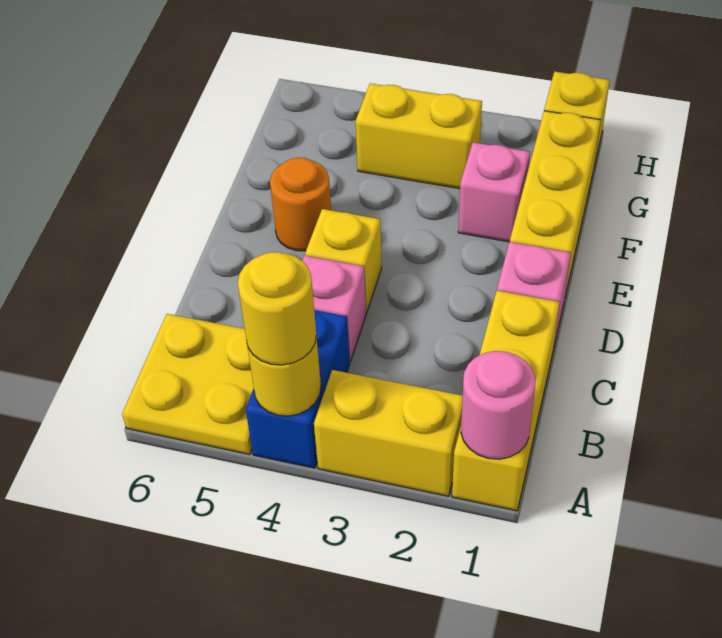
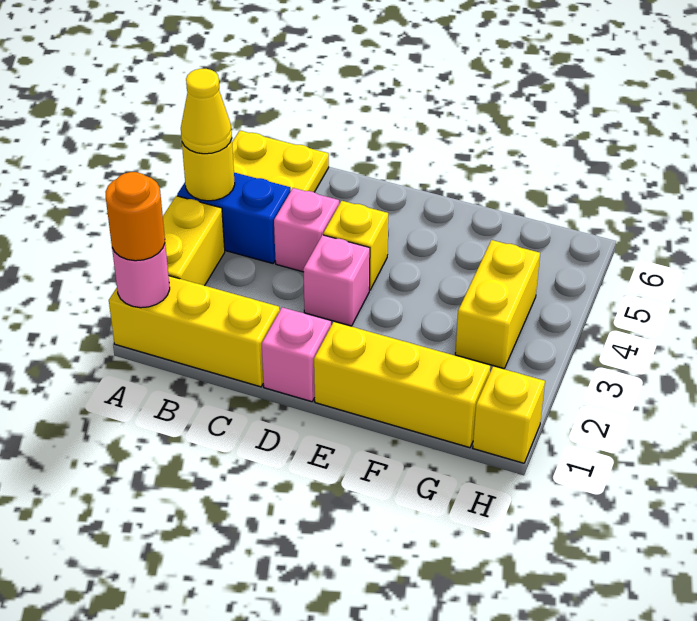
yellow 1x1 round brick [238,252,316,365] -> yellow 1x1 cone [181,69,232,154]
orange 1x1 round brick [270,158,331,251] -> orange 1x1 round brick moved to [106,172,165,261]
pink 1x1 brick [458,142,530,242] -> pink 1x1 brick moved to [303,235,370,326]

